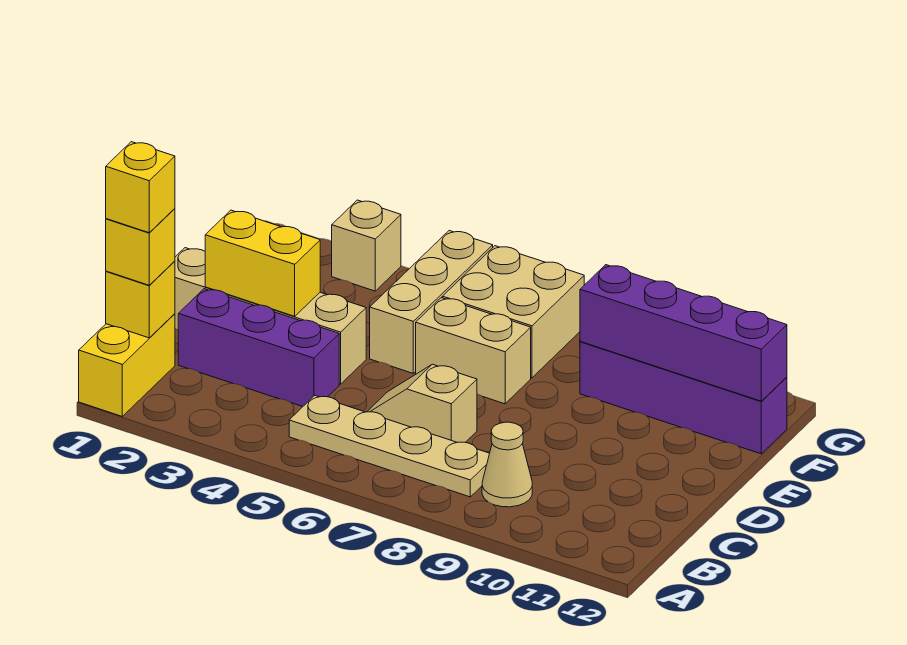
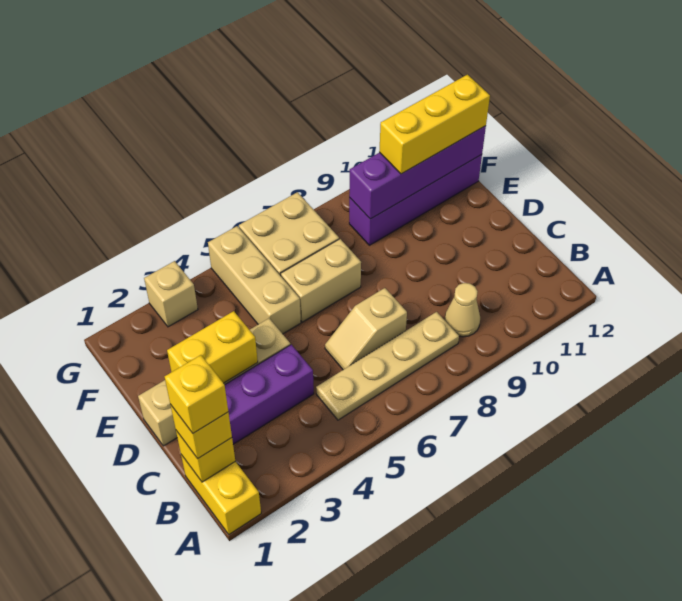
none -> yellow 1x3 brick [379,75,490,174]

